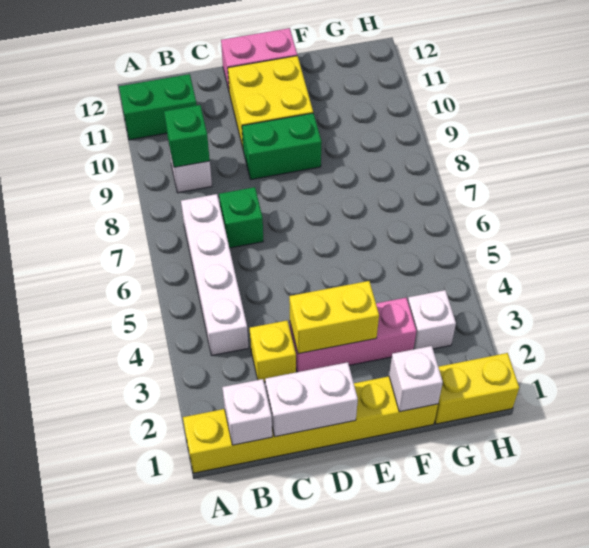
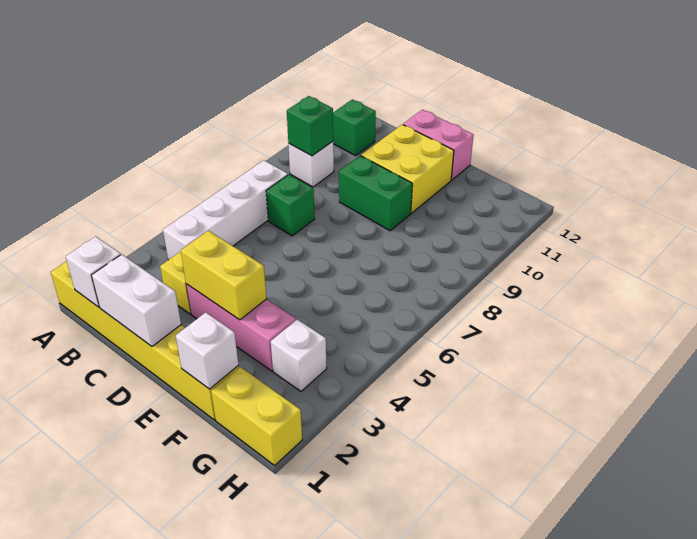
green 1x2 brick [119,74,197,140] -> green 1x1 brick [333,100,376,156]

